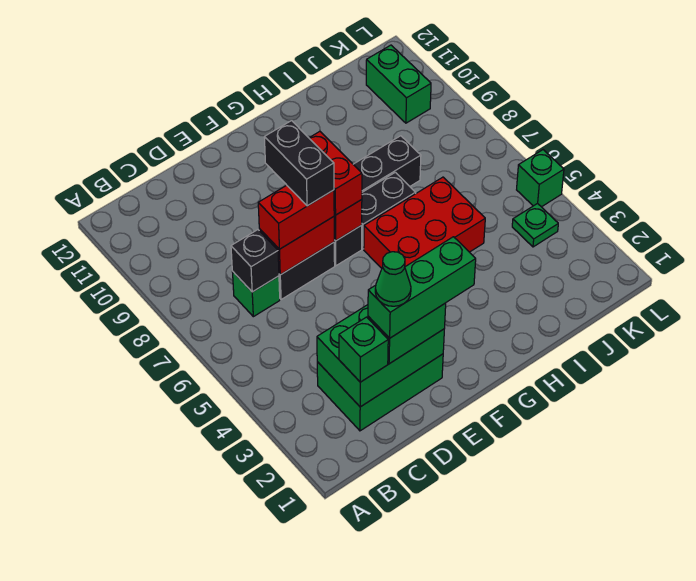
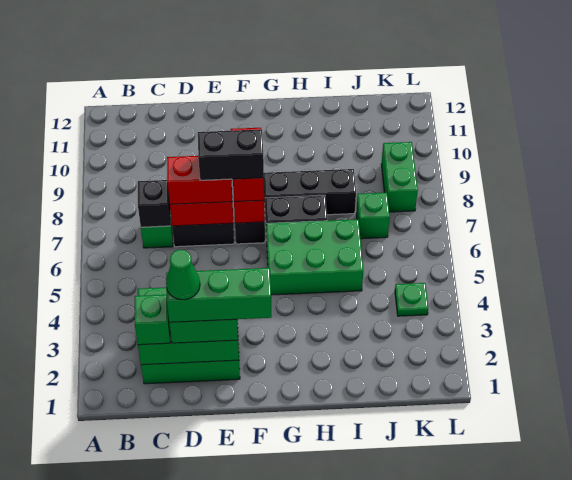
black 1x2 brick [264,121,334,206] -> black 1x2 brick turned to [198,129,264,180]
red 2x3 brick [364,177,485,268] -> green 2x3 brick [266,219,363,295]
green 1x2 brick [366,45,431,123] -> green 1x2 brick moved to [381,142,418,212]
green 1x1 brick [517,150,564,207] -> green 1x1 brick moved to [356,193,390,239]

